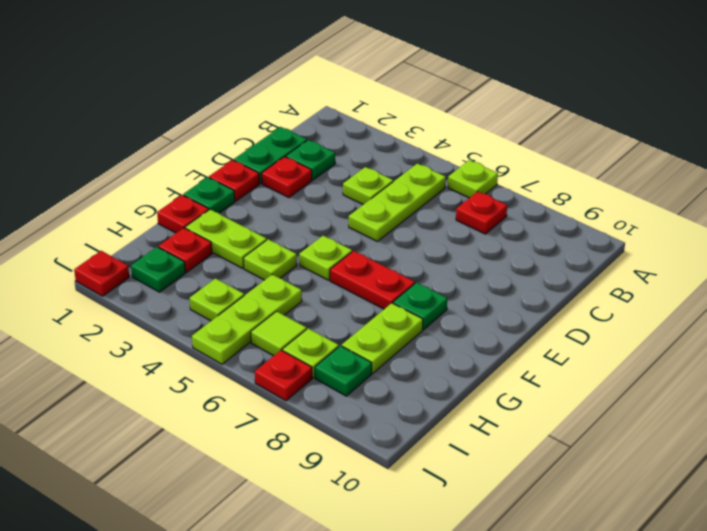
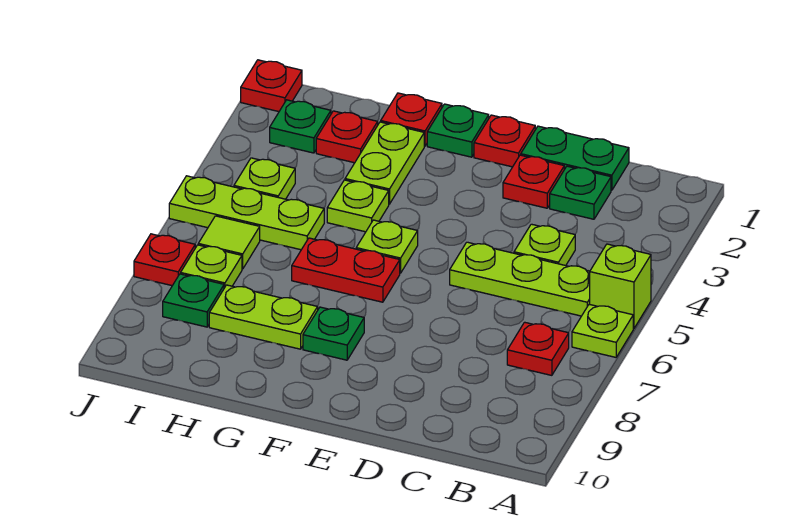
none -> lime 1x1 brick [590,244,651,328]
red 1x2 plate [330,251,415,309] -> red 1x2 plate turned to [292,238,400,302]

